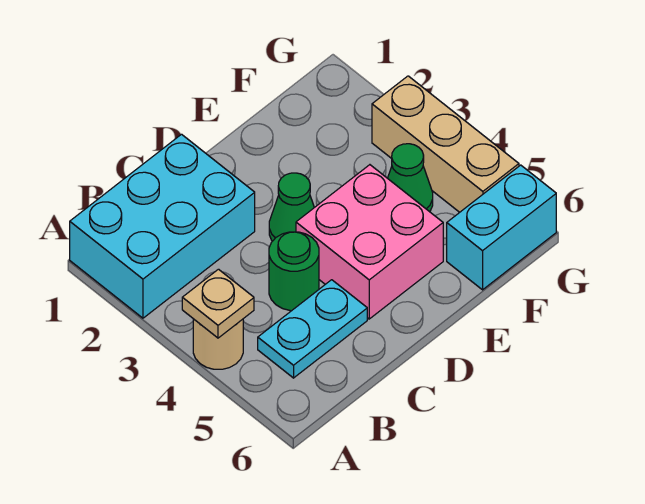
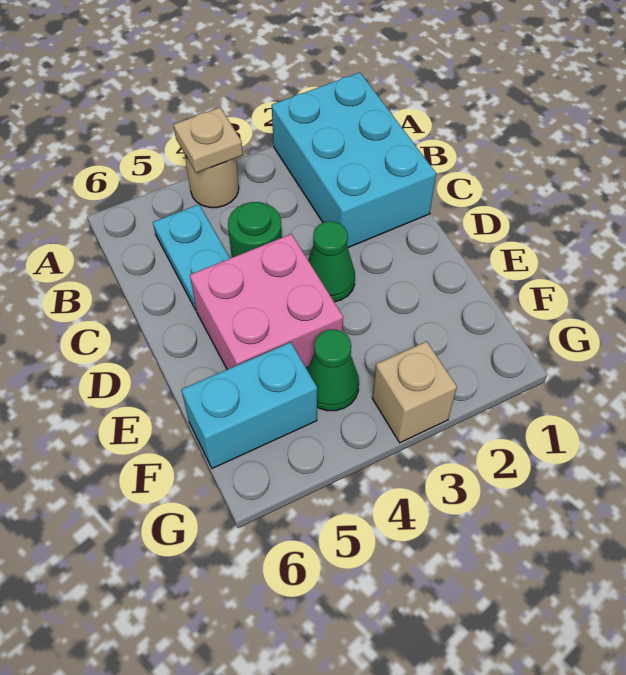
cyan 1x2 brick [447,165,556,290] -> cyan 1x2 brick turned to [181,342,317,468]
tan 1x3 brick [372,76,519,212] -> tan 1x1 brick [372,341,457,443]

